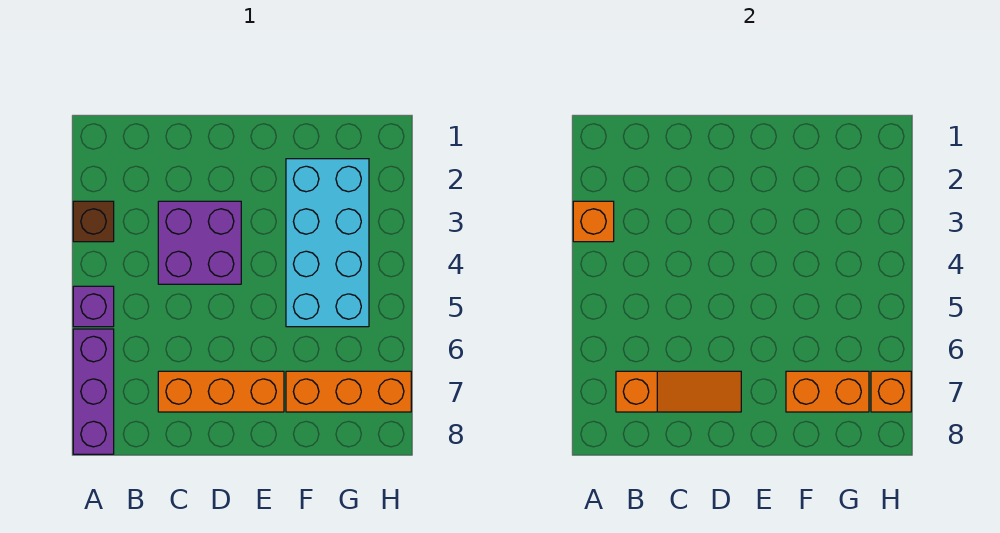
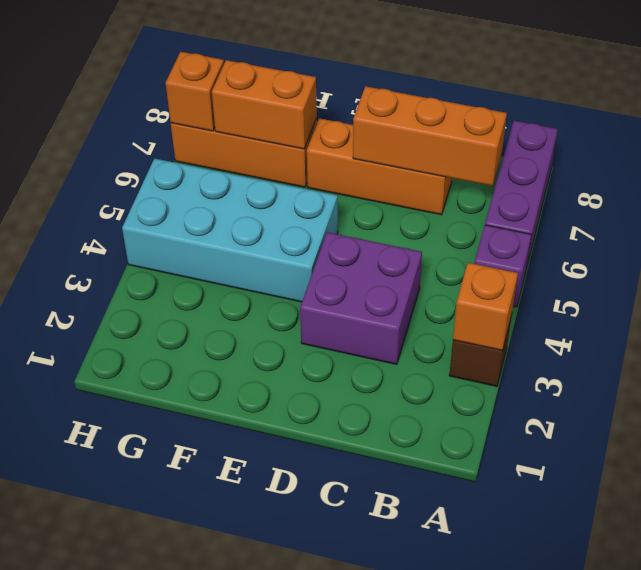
orange 1x3 slope [616,371,741,412] -> orange 1x3 brick [353,86,507,186]
cyan 2x4 brick [286,159,369,327] -> cyan 2x4 brick turned to [122,159,338,302]

